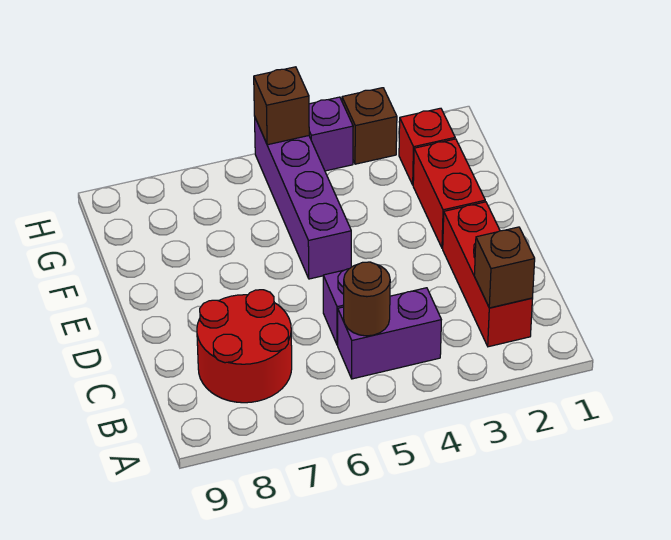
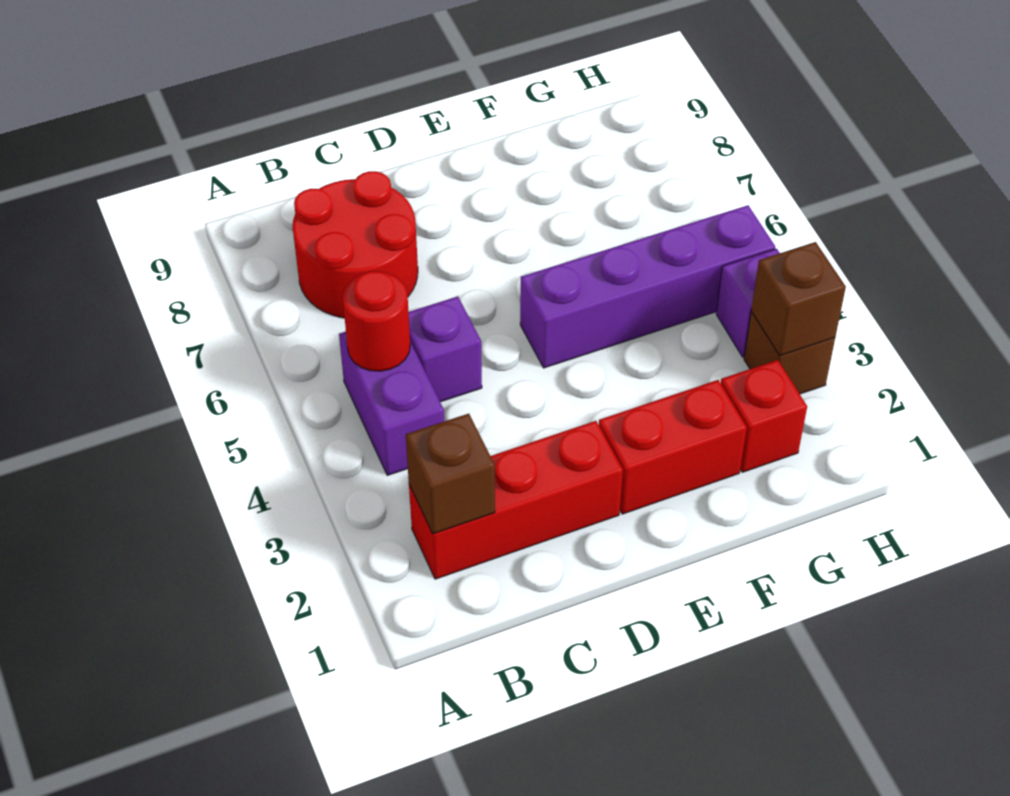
brown 1x1 round brick [344,262,390,336] -> red 1x1 round brick [343,271,410,371]
brown 1x1 brick [254,67,309,145] -> brown 1x1 brick moved to [751,242,846,356]

